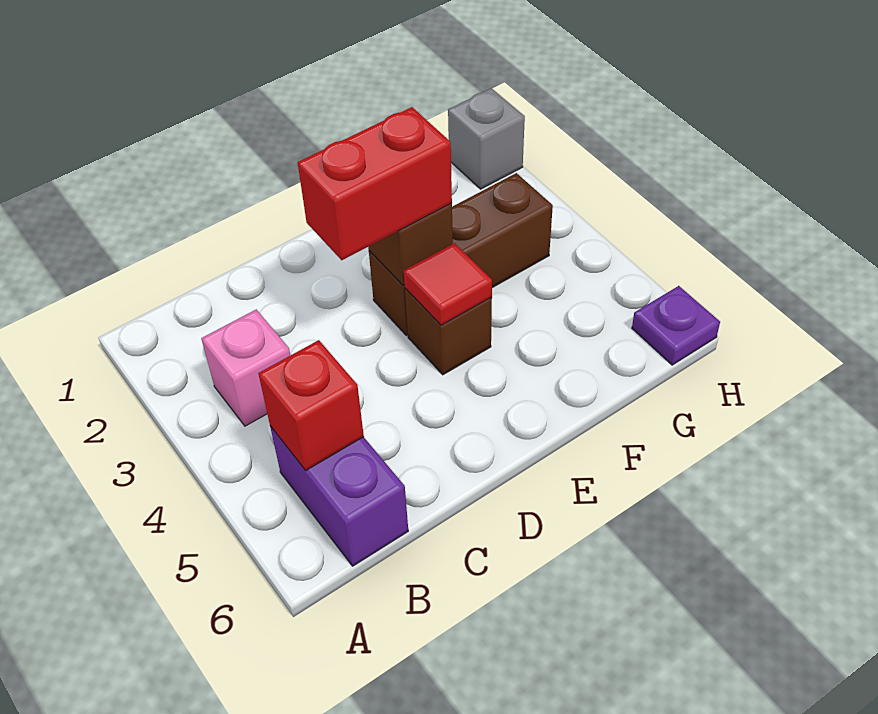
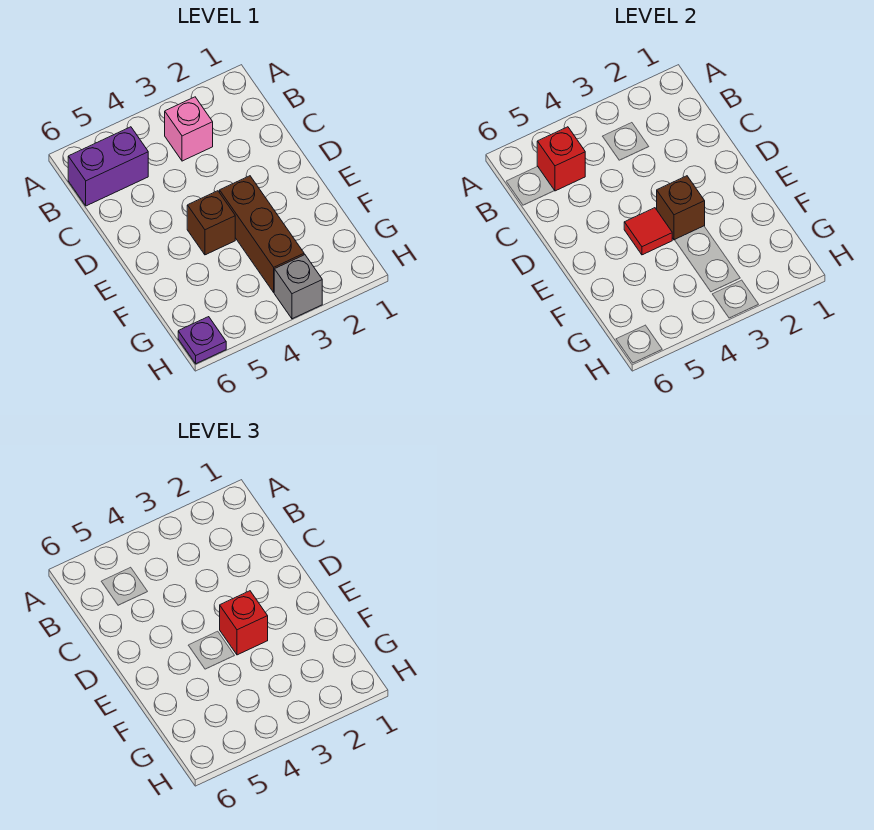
red 1x2 brick [298,107,452,260] -> red 1x1 brick [220,591,268,655]
grey 1x1 brick [448,88,525,189] -> grey 1x1 brick moved to [274,255,322,319]

